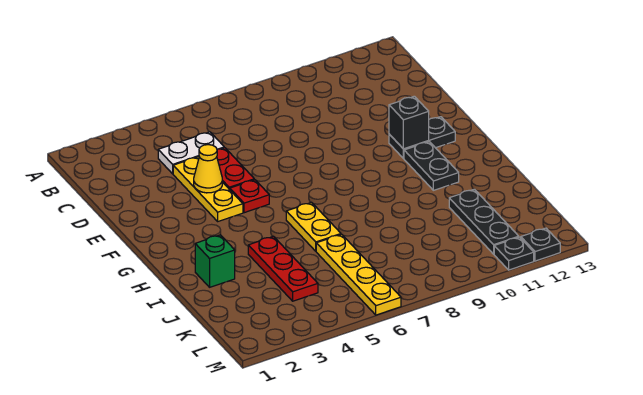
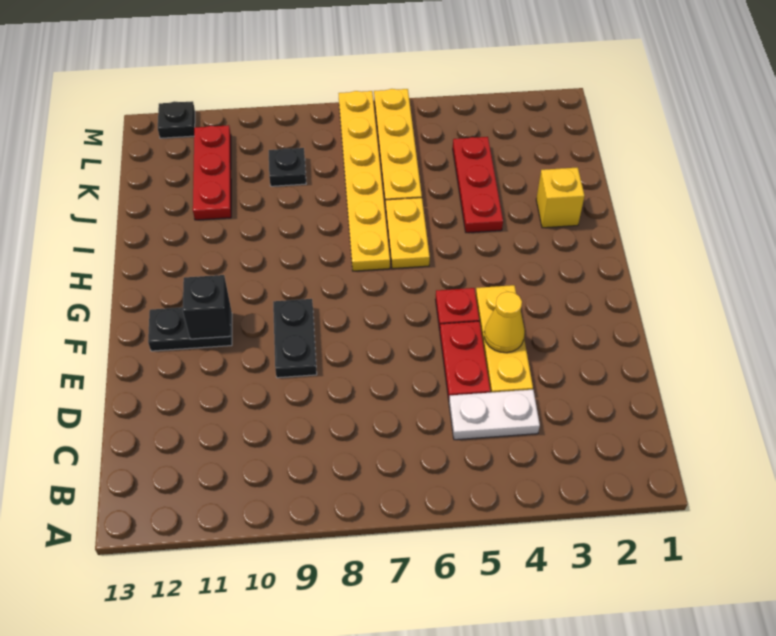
black 1x2 plate [404,142,459,190] -> black 1x2 plate moved to [273,299,317,378]
none -> yellow 1x6 plate [338,91,390,271]
green 1x1 brick [195,235,235,287] -> yellow 1x1 brick [536,167,584,228]
black 1x3 plate [449,189,519,254] -> red 1x3 plate [193,125,231,220]
black 1x1 plate [494,237,534,270] -> black 1x1 plate moved to [269,148,306,186]

